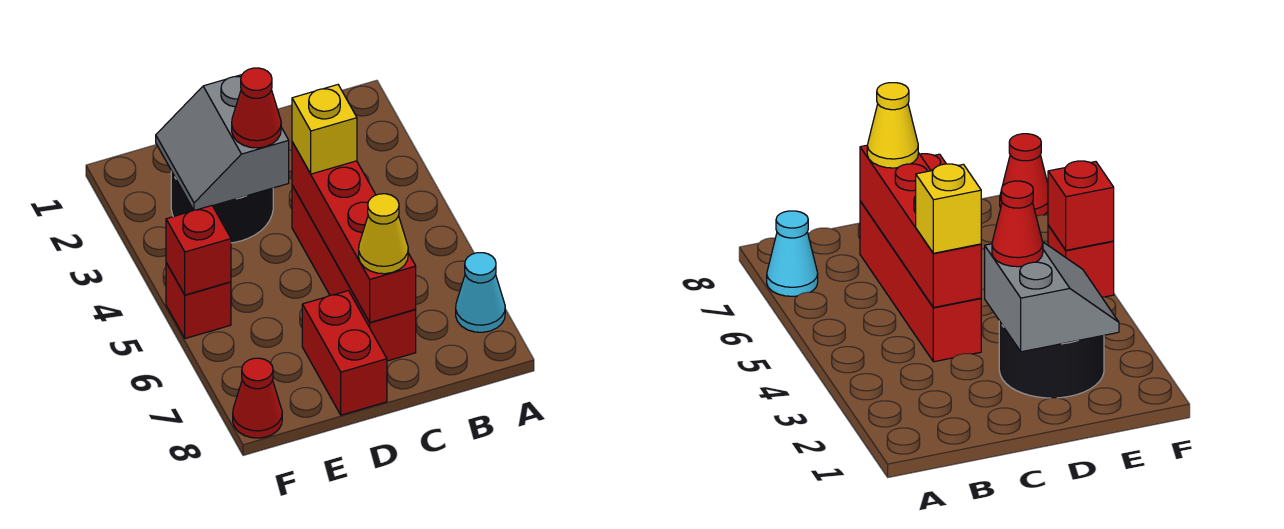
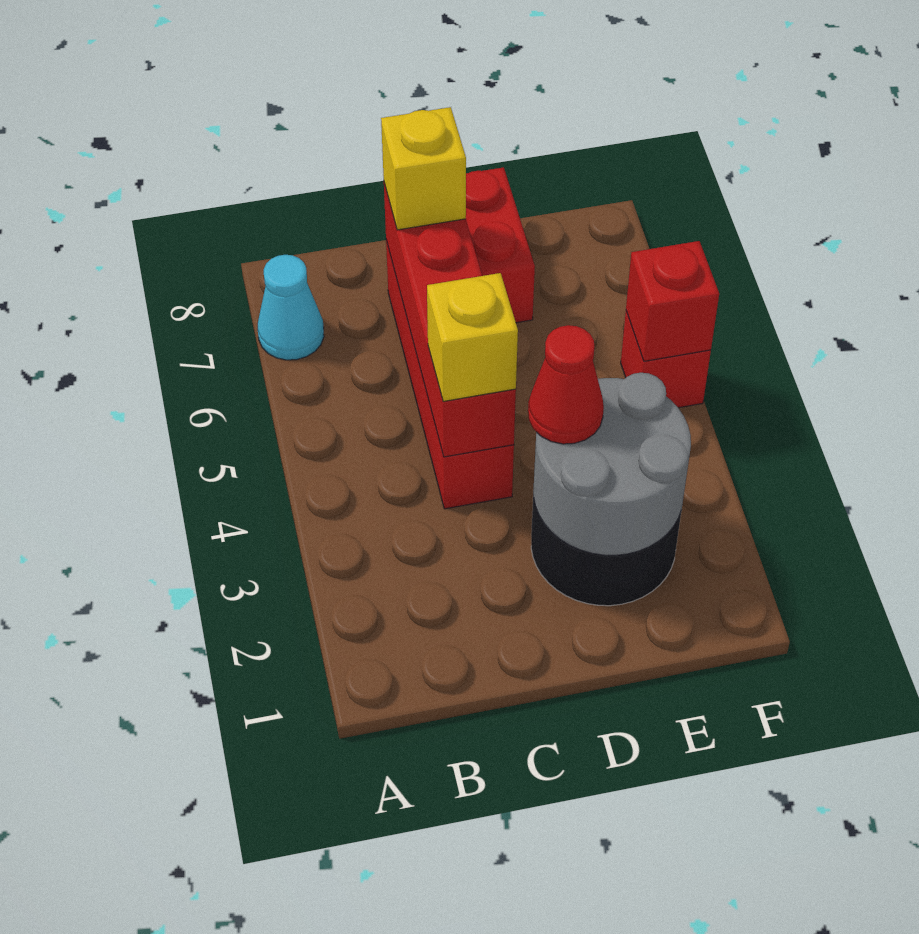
yellow 1x1 cone [359,194,408,274] -> yellow 1x1 brick [381,107,466,230]
grey 2x2 slope [156,75,289,210] -> grey 2x2 round brick [534,373,691,555]
red 1x1 cone [233,358,282,438] -> none

